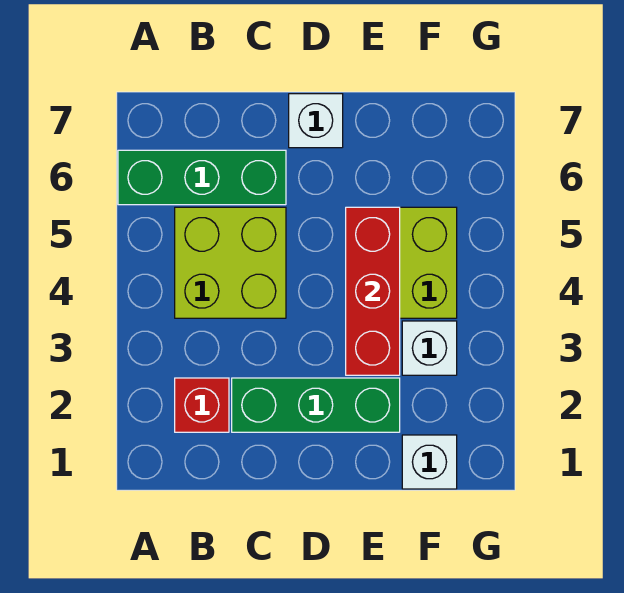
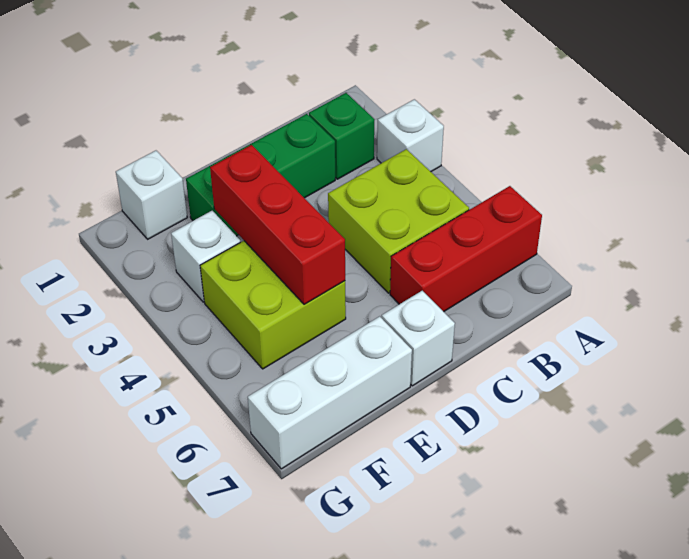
none -> white 1x1 brick [377,99,444,172]
green 1x3 brick [118,150,286,205] -> red 1x3 brick [390,186,542,312]
red 1x1 brick [175,378,229,432] -> green 1x1 brick [309,93,374,179]
none -> white 1x3 brick [248,316,412,469]

